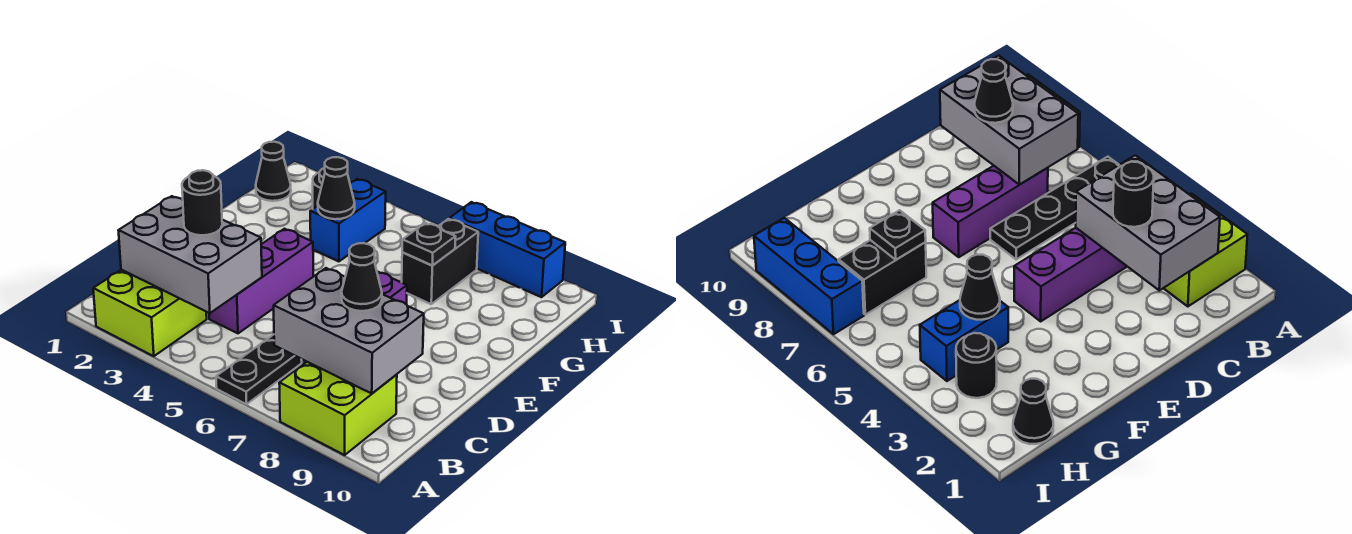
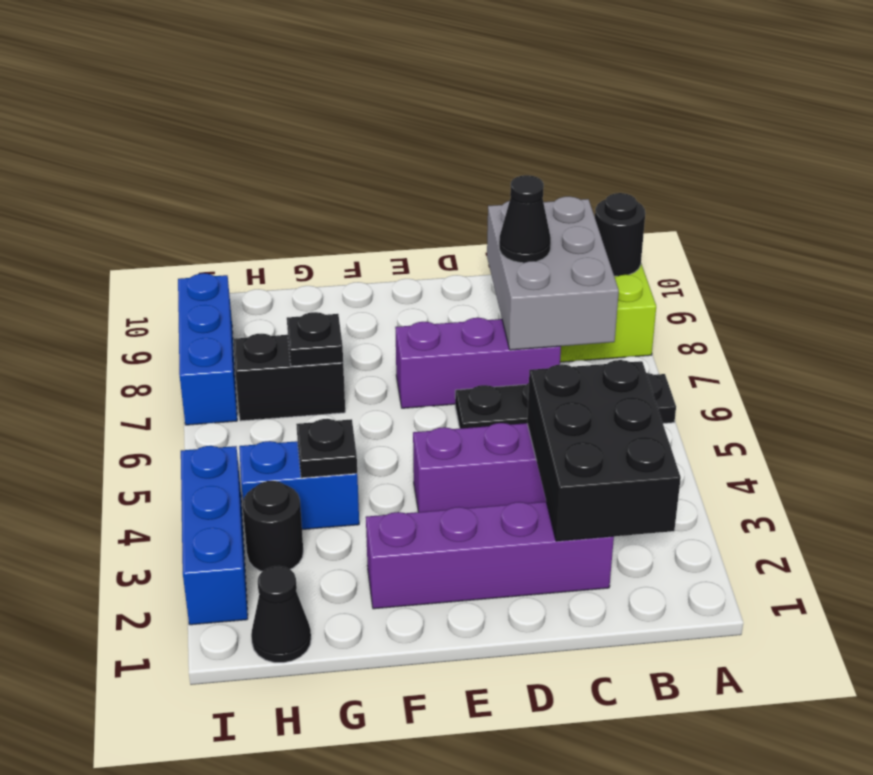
lime 2x2 brick [93,270,207,356] -> none
grey 2x3 brick [118,196,262,313] -> black 2x3 brick [527,360,681,541]
none -> purple 1x4 brick [366,502,614,609]
black 1x1 round brick [182,170,222,235] -> black 1x1 round brick moved to [595,193,645,276]
black 1x1 cone [318,157,355,219] -> black 1x1 plate [296,419,357,478]
none -> blue 1x3 brick [181,446,248,625]

